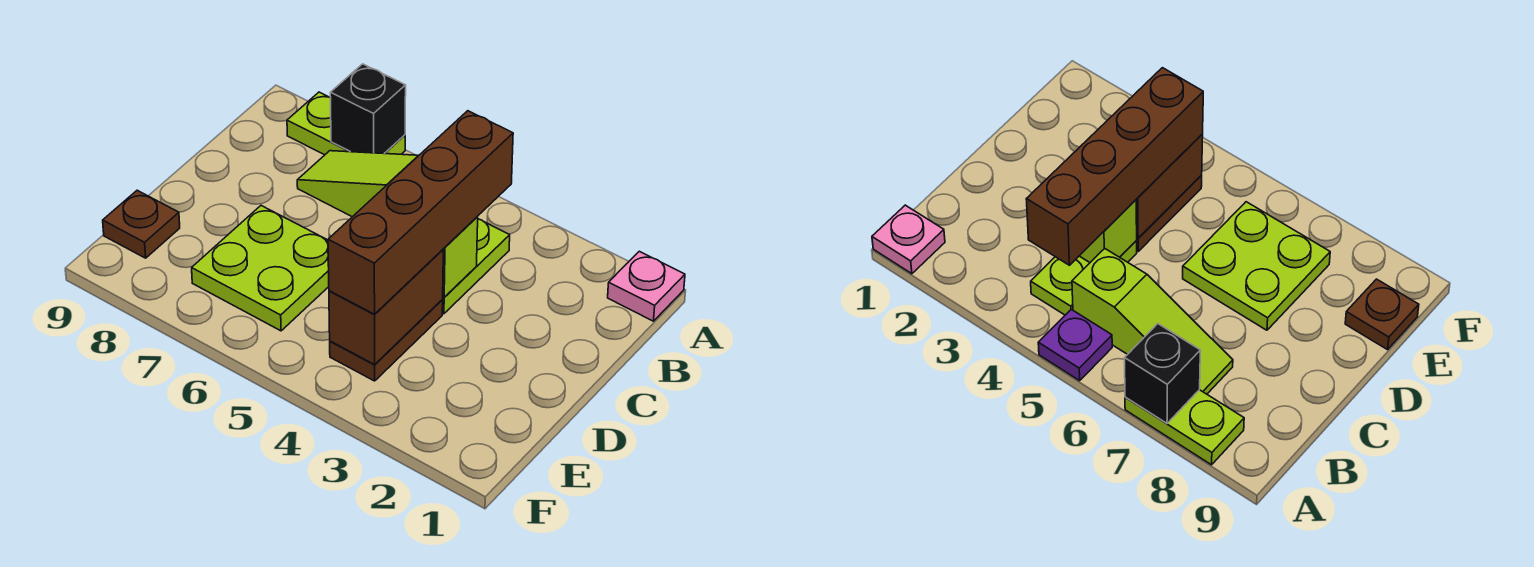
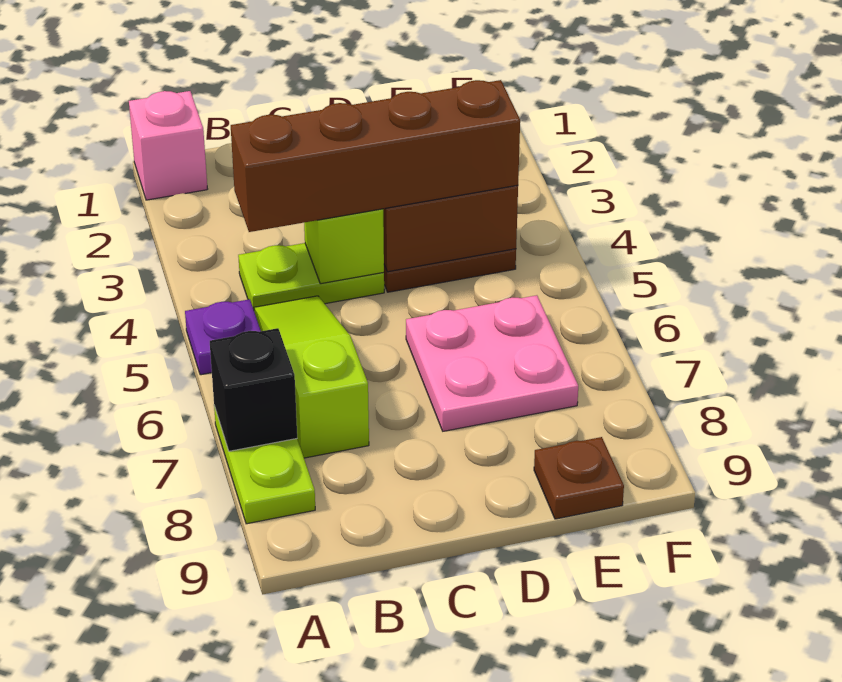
pink 1x1 plate [608,251,685,321] -> pink 1x1 brick [129,91,207,200]
lime 1x3 slope [297,151,419,217] -> lime 1x3 slope turned to [254,296,369,458]
lime 2x2 plate [192,206,329,331] -> pink 2x2 plate [406,295,578,431]

